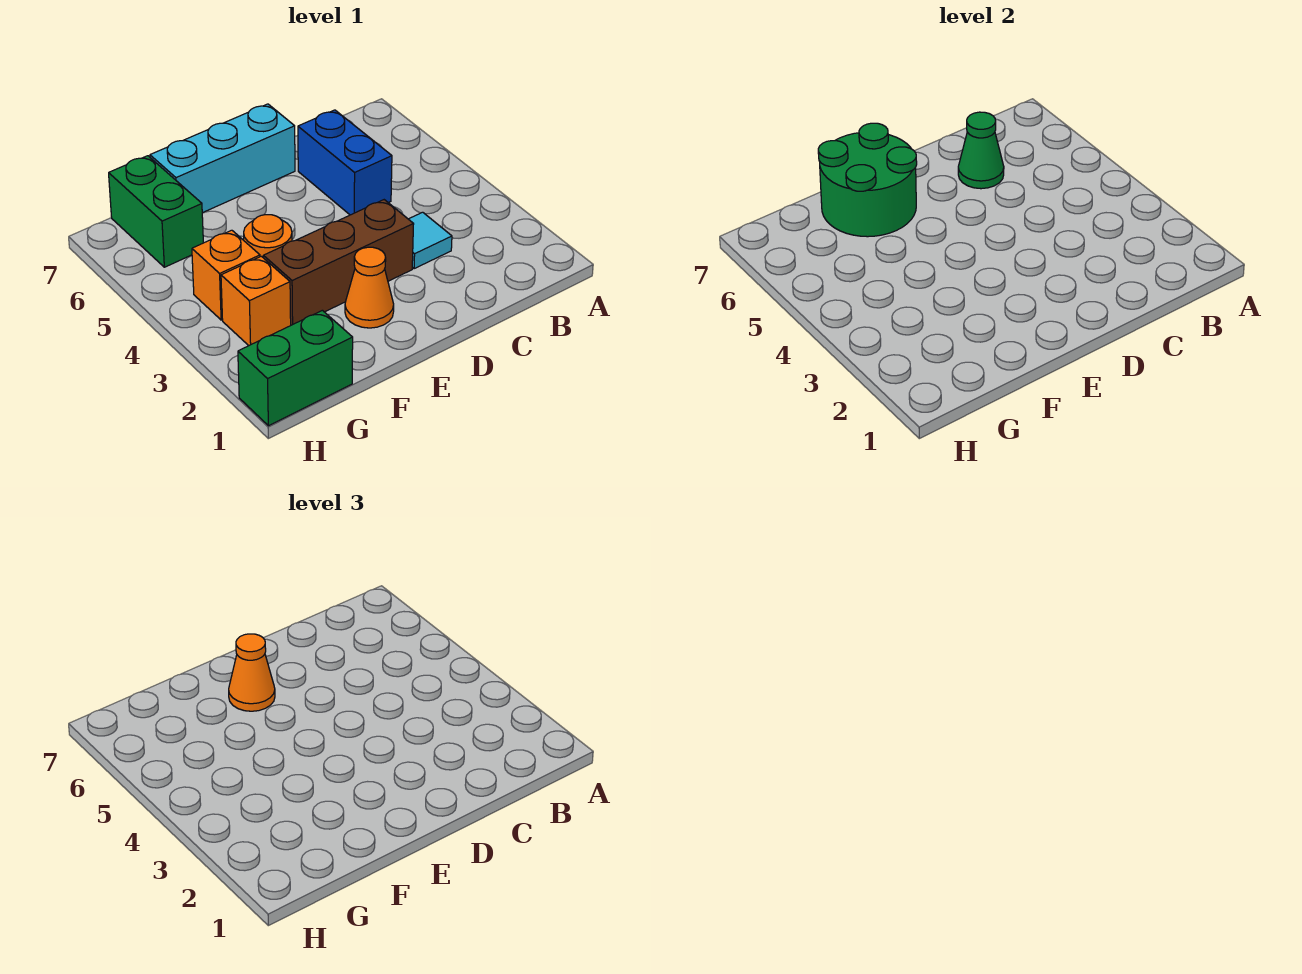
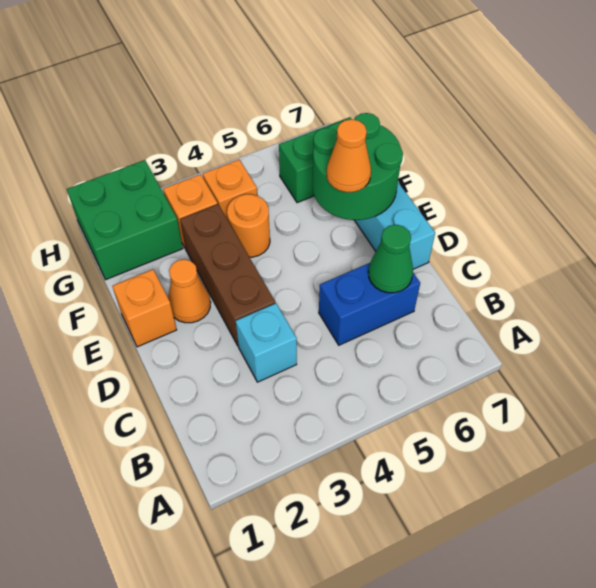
cyan 1x1 tile [409,212,452,269] -> cyan 1x1 brick [236,303,297,382]
none -> orange 1x1 brick [112,269,177,347]
green 1x2 brick [238,310,353,426] -> green 2x2 brick [67,160,183,280]

